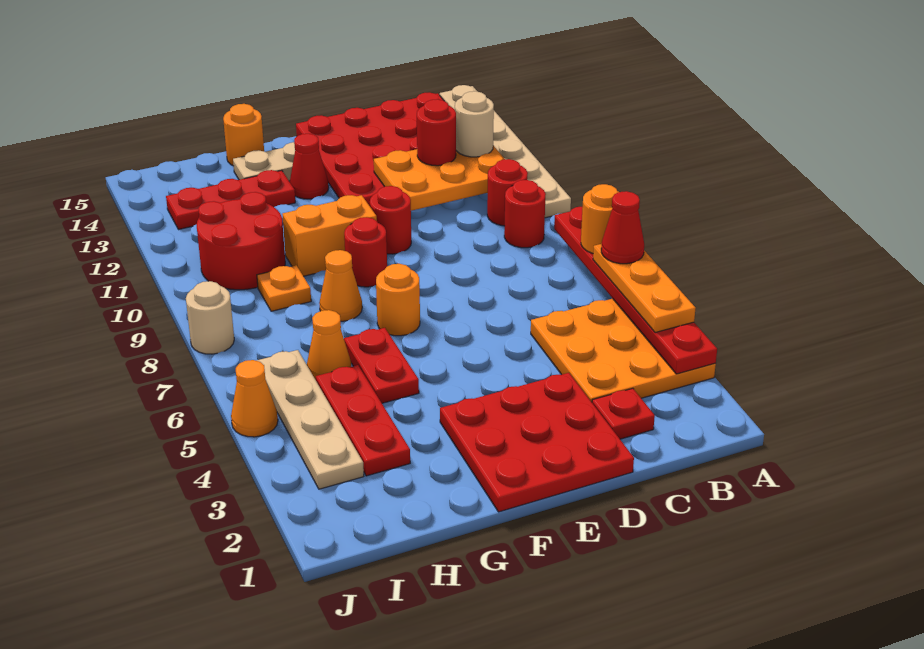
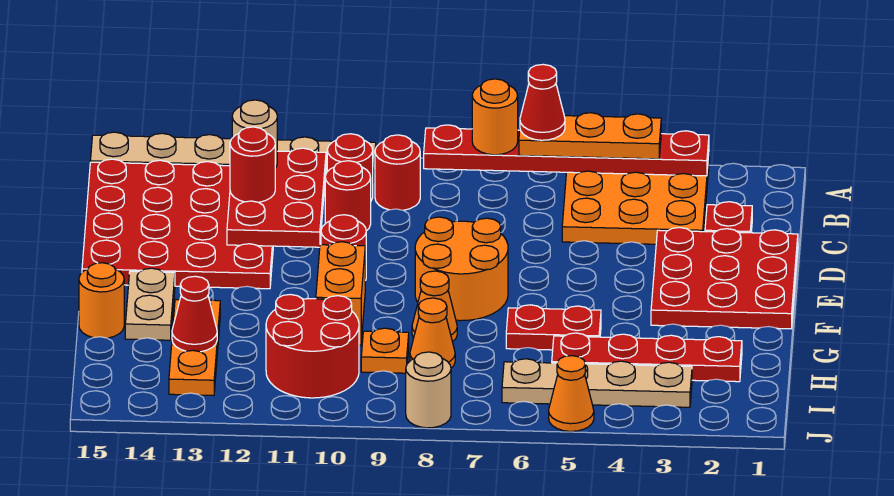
orange 2x3 plate [374,146,504,211] -> red 2x3 plate [227,148,326,247]
orange 1x1 round brick [376,264,420,336] -> orange 2x2 round brick [415,217,508,321]
red 1x1 round brick [344,217,387,287] -> red 1x1 round brick moved to [325,161,371,231]
red 1x1 cone [290,134,329,199] -> red 1x1 cone moved to [172,276,217,352]
red 1x3 plate [166,170,295,230] -> orange 1x3 plate [169,299,220,395]
red 1x3 plate [316,365,410,476] -> red 1x4 plate [552,333,742,382]
orange 1x1 cone [307,310,351,380] -> orange 1x1 cone moved to [410,298,455,368]

